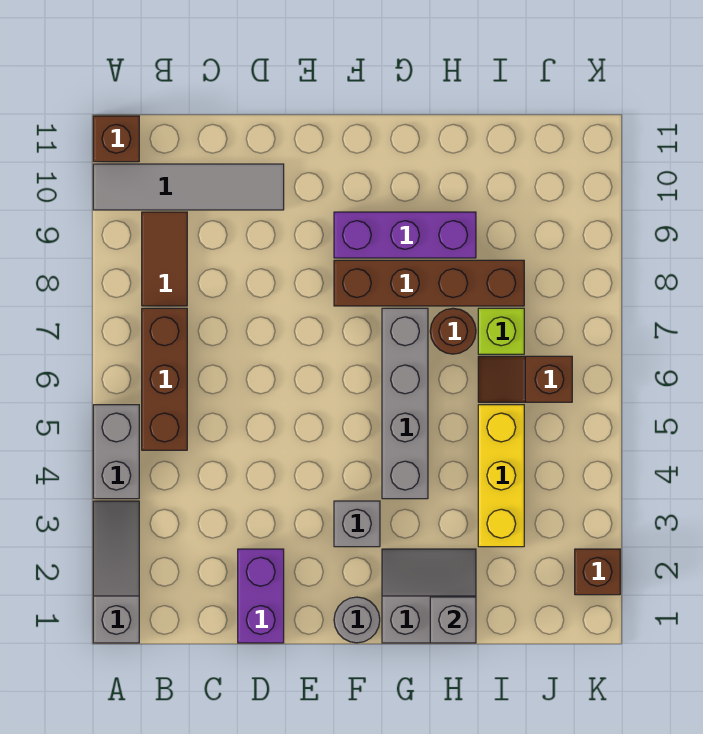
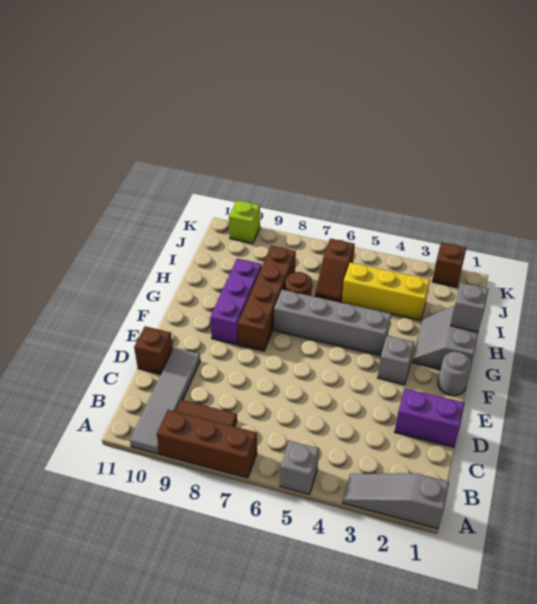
grey 1x2 brick [93,405,139,499] -> grey 1x1 brick [280,441,319,494]
brown 1x1 brick [93,116,139,162] -> brown 1x1 brick moved to [134,326,173,374]
brown 1x3 brick [142,308,187,450] -> brown 1x3 brick moved to [157,410,257,478]
lime 1x1 brick [478,308,524,354] -> lime 1x1 brick moved to [229,201,260,244]

